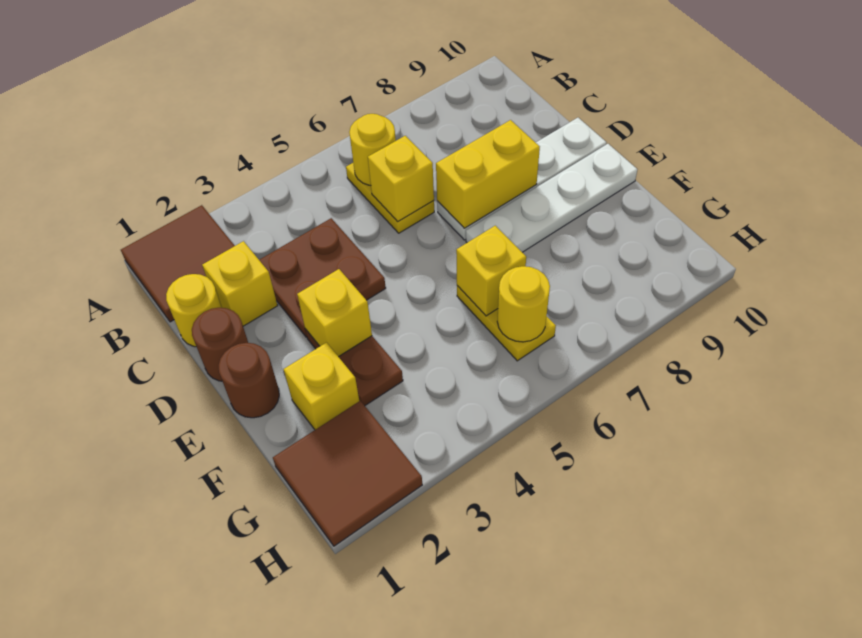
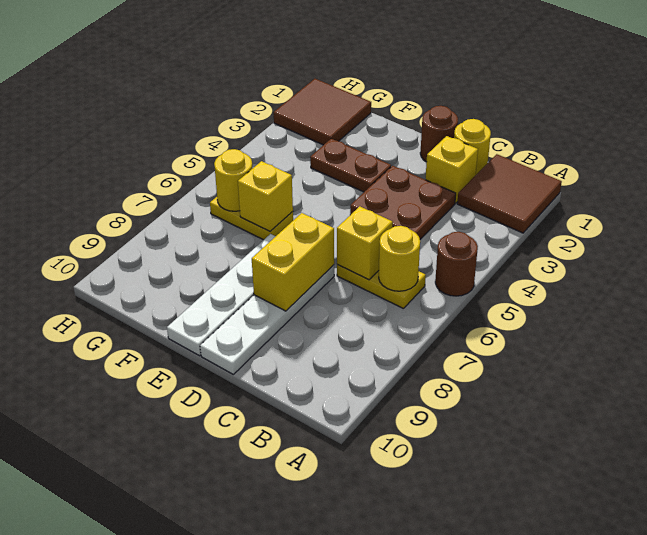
brown 1x1 round brick [219,343,279,418] -> brown 1x1 round brick moved to [435,232,478,296]
yellow 1x1 brick [297,269,372,357] -> none
yellow 1x1 brick [284,343,359,430] -> none

